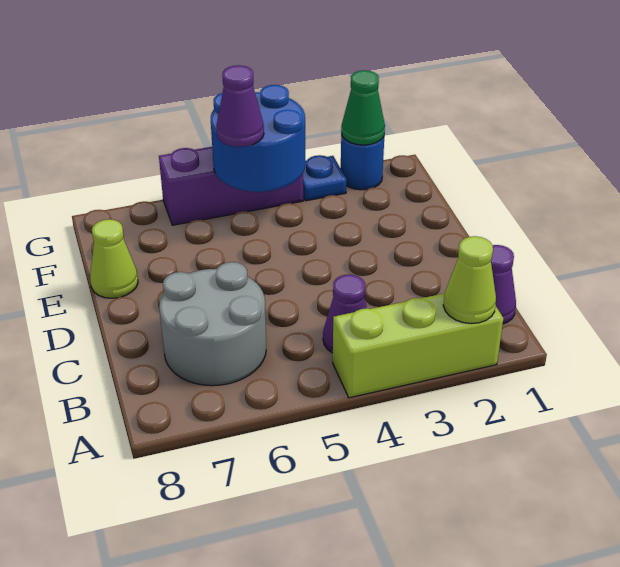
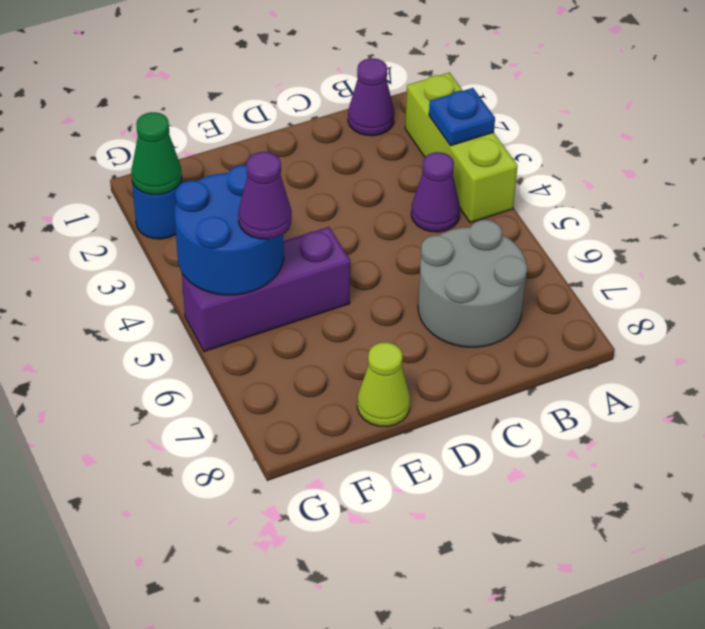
lime 1x1 cone [443,236,496,323] -> none
blue 1x1 plate [303,155,346,201] -> blue 1x1 plate moved to [429,88,495,146]
purple 1x3 brick [159,147,303,225] -> purple 1x3 brick turned to [182,227,350,351]

